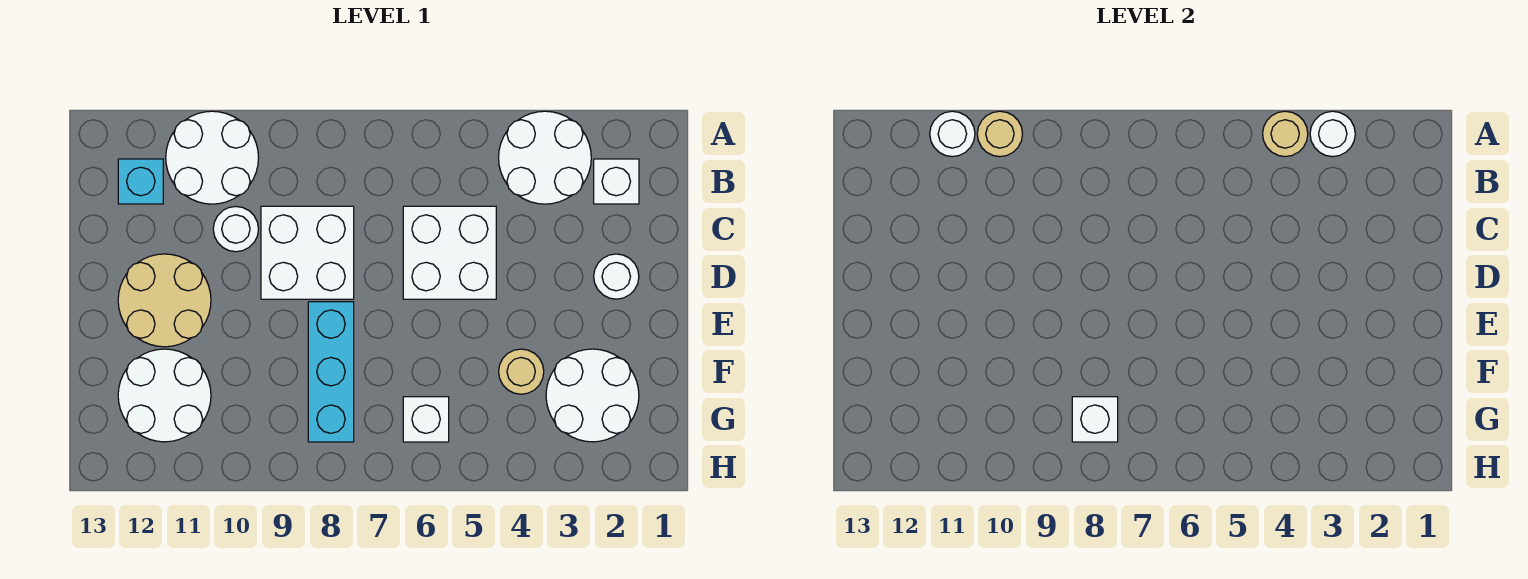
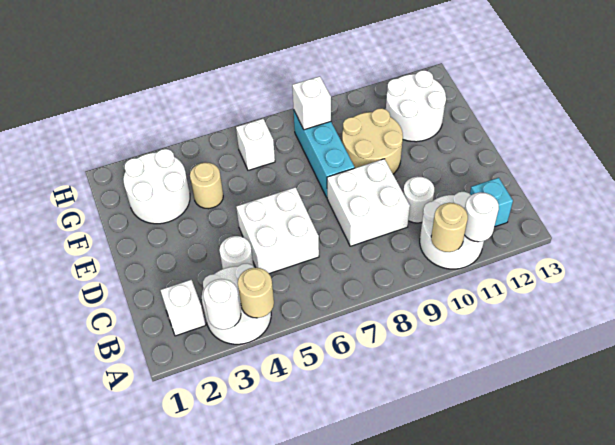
white 1x1 round brick [594,254,639,299] -> white 1x1 round brick moved to [219,236,253,269]
tan 2x2 round brick [118,254,211,347] -> tan 2x2 round brick moved to [342,108,403,174]

